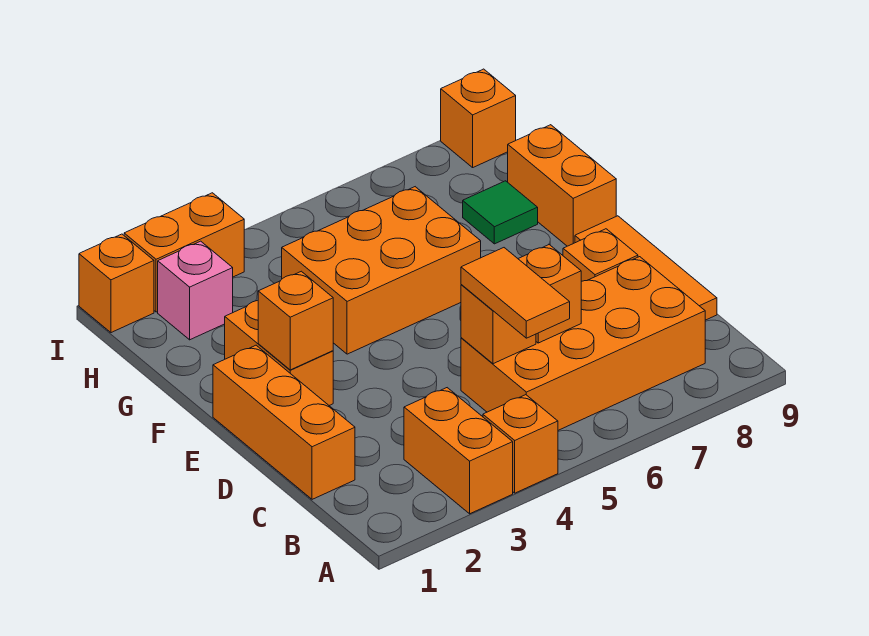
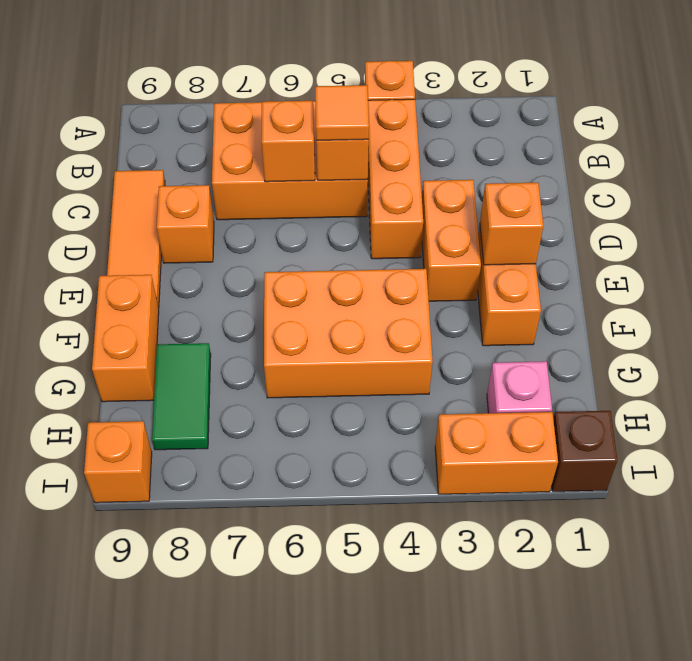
orange 1x2 brick [404,388,513,514] -> orange 1x2 brick moved to [422,180,481,301]
orange 2x4 brick [461,257,705,430] -> orange 2x3 brick [212,101,368,220]
orange 1x2 tile [461,248,570,338] -> orange 1x1 tile [315,85,369,140]
orange 1x3 brick [213,345,355,499] -> orange 1x3 brick moved to [368,99,423,259]
green 1x1 tile [463,181,538,244] -> green 1x2 tile [152,343,211,450]
orange 1x1 brick [79,234,154,333] -> brown 1x1 brick [552,411,617,492]

